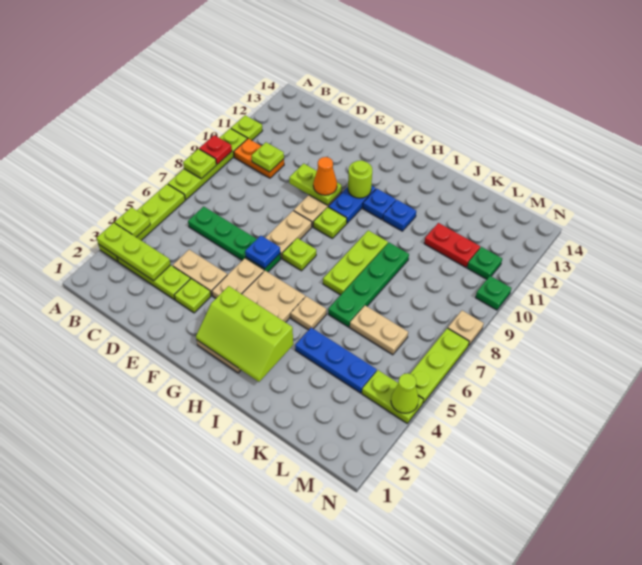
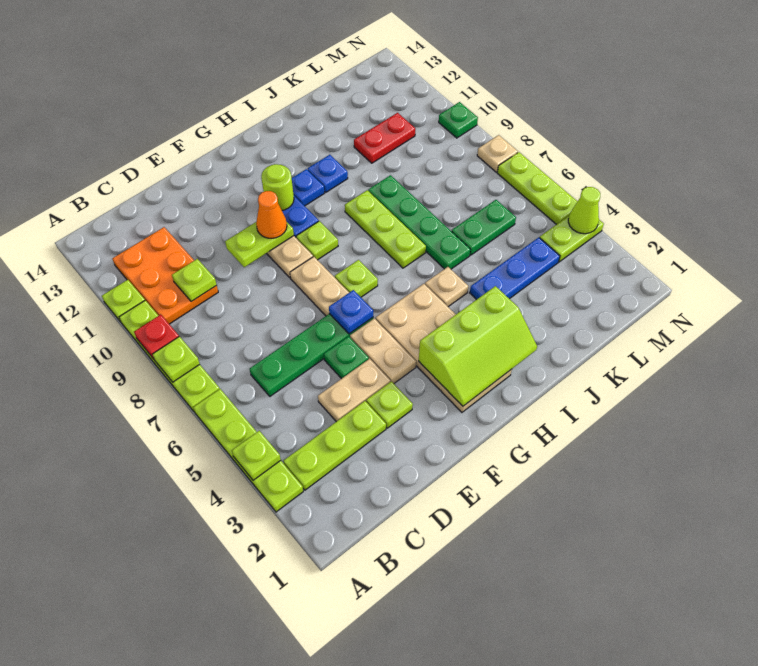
lime 1x3 plate [97,223,171,281] -> none
orange 1x2 plate [234,139,284,178] -> orange 2x3 plate [112,227,218,324]
tan 1x2 plate [350,306,408,355] -> green 1x2 plate [452,200,516,255]
green 1x1 plate [467,247,502,279] -> green 1x1 plate moved to [324,336,369,379]

